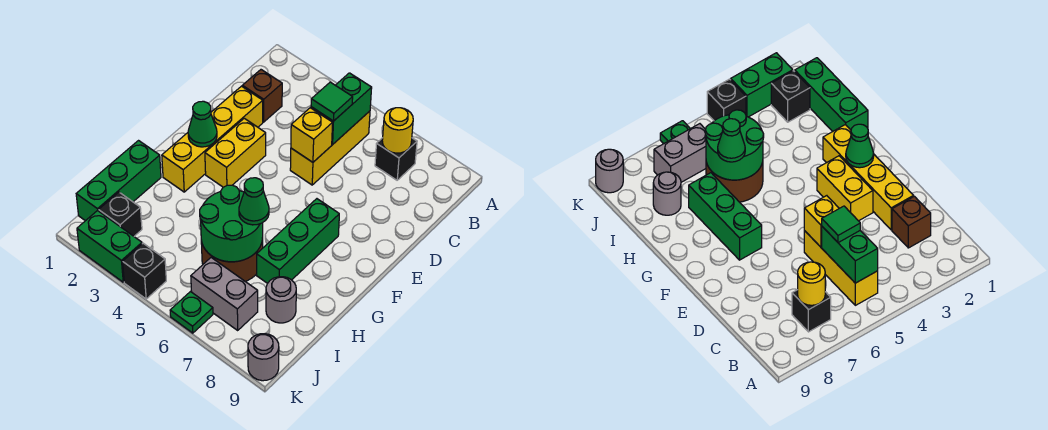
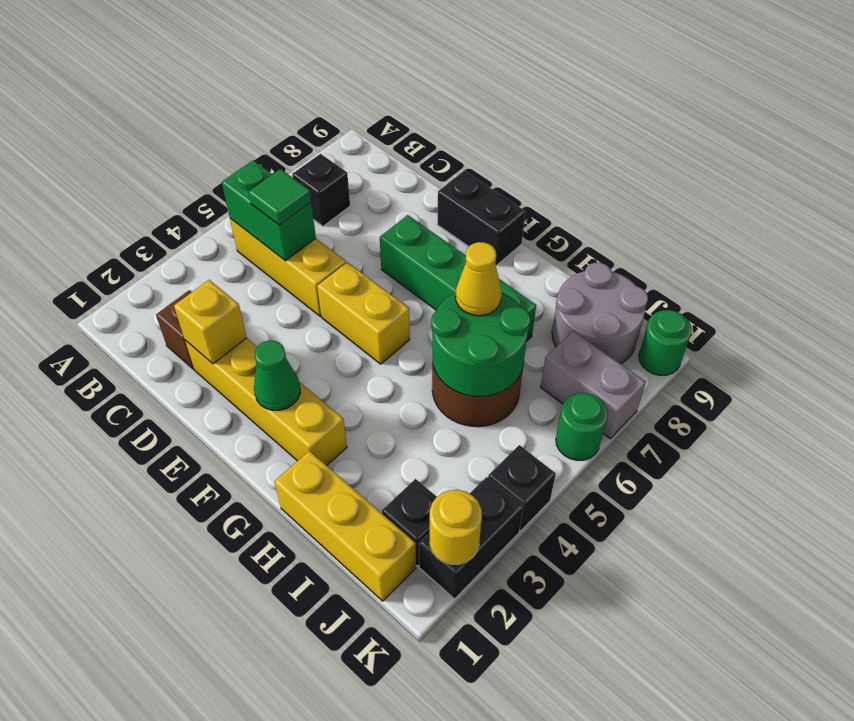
yellow 1x1 round brick [382,108,413,153] -> yellow 1x1 round brick moved to [430,490,482,564]
yellow 1x1 brick [291,108,333,162] -> yellow 1x1 brick moved to [174,280,247,364]
yellow 1x2 brick [205,118,266,187] -> yellow 1x2 brick moved to [317,262,410,364]
none -> black 1x2 brick [437,171,525,265]
green 1x3 brick [257,199,339,283] -> green 1x4 brick [380,215,536,341]
green 1x3 brick [76,141,161,221] -> yellow 1x3 brick [274,451,416,601]
green 1x1 cone [239,178,269,225] -> yellow 1x1 cone [456,242,502,316]
grey 1x1 round brick [266,277,296,323] -> grey 2x2 round brick [552,263,648,364]
grey 1x2 brick [191,258,258,330] -> grey 1x2 brick turned to [541,331,646,439]
green 1x2 brick [77,210,142,282] -> black 1x2 brick [419,477,523,599]
green 1x1 plate [170,292,213,333] -> green 1x1 round brick [556,393,608,460]
grey 1x1 round brick [248,334,279,381] -> green 1x1 round brick [639,310,692,375]

